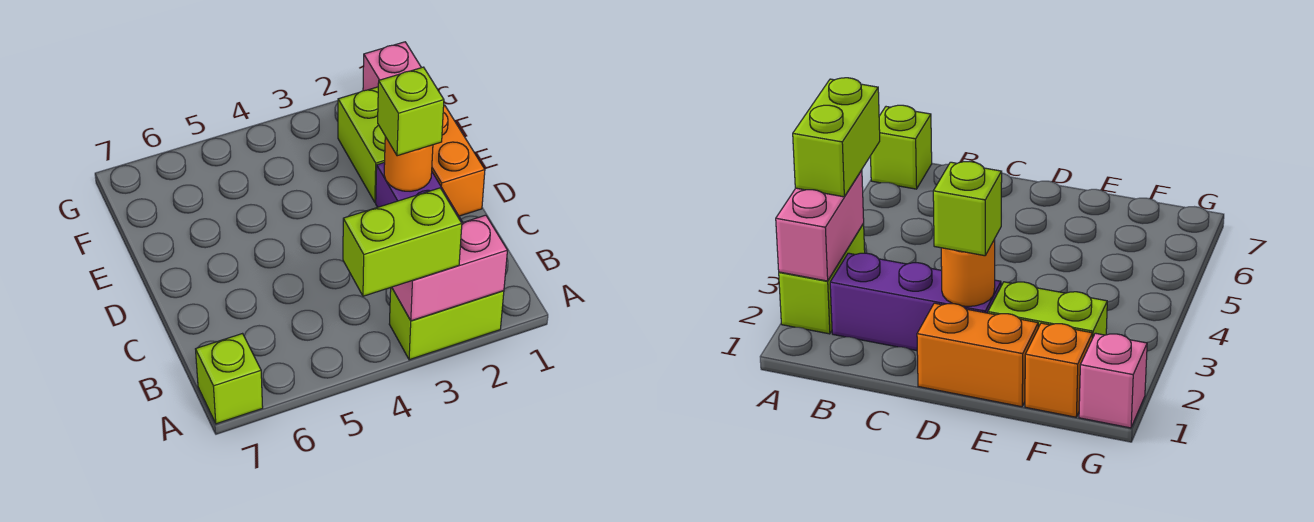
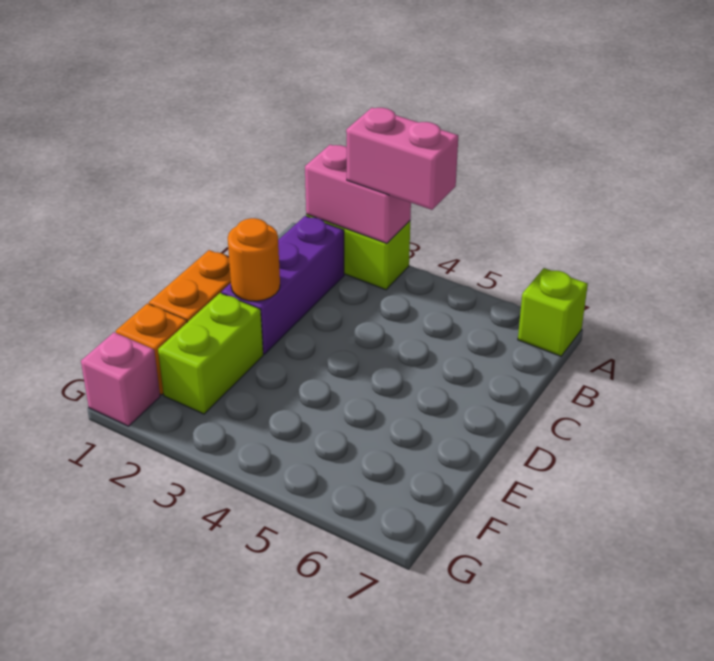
lime 1x2 brick [343,188,462,296] -> pink 1x2 brick [346,108,458,210]
lime 1x1 brick [378,67,444,156] -> none

